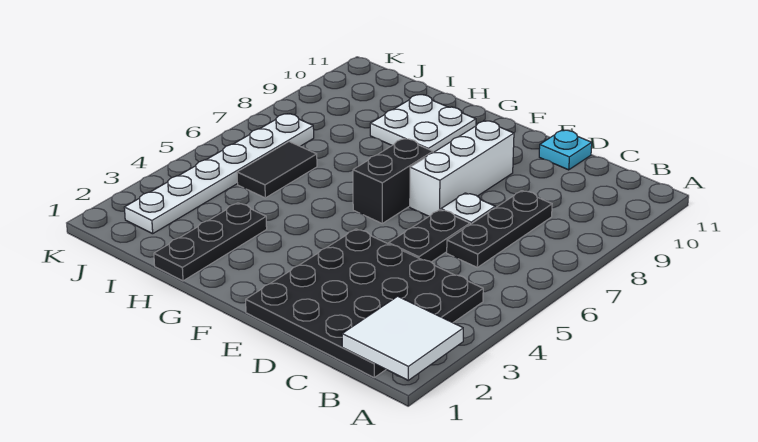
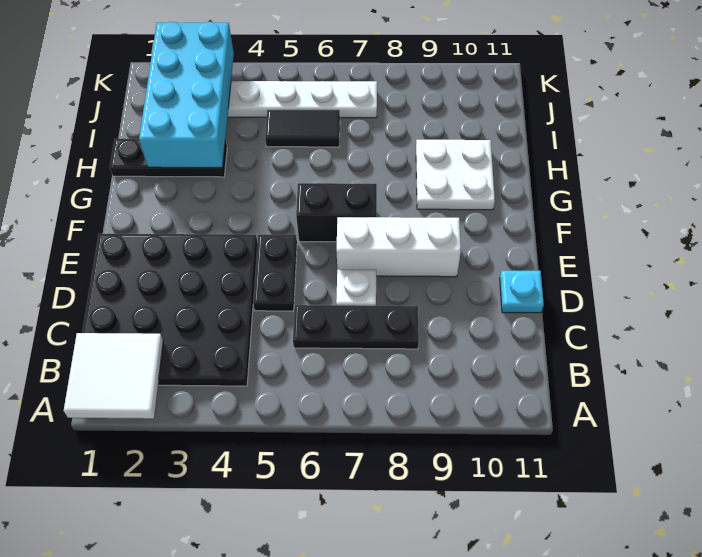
black 1x2 plate [389,210,470,262] -> black 1x2 plate turned to [253,235,297,311]
none -> cyan 2x4 brick [139,22,234,168]

